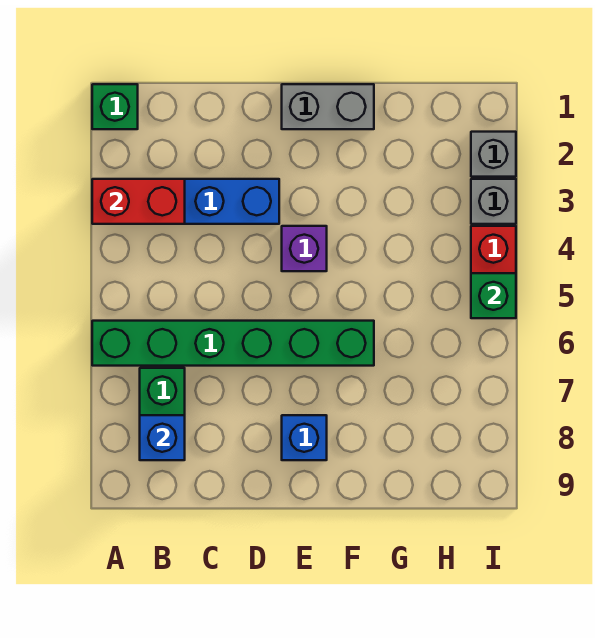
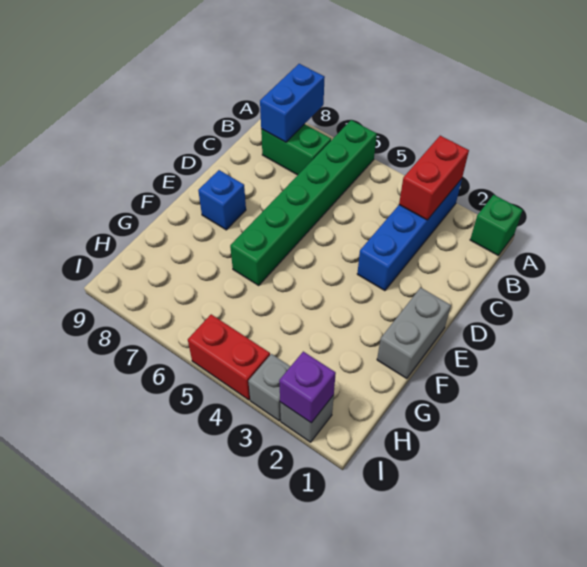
blue 1x1 brick [140,415,185,460] -> blue 1x2 brick [260,64,325,142]
purple 1x1 brick [282,226,327,271] -> purple 1x1 brick moved to [279,352,336,423]
green 1x1 brick [471,273,516,318] -> none

